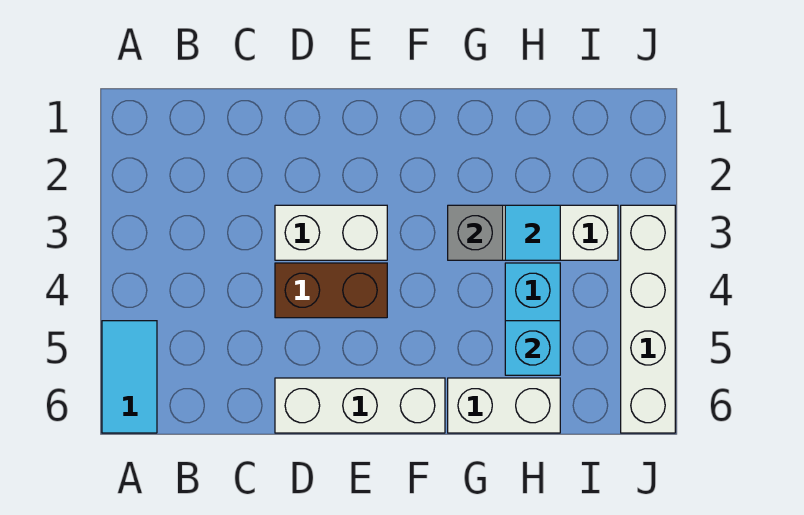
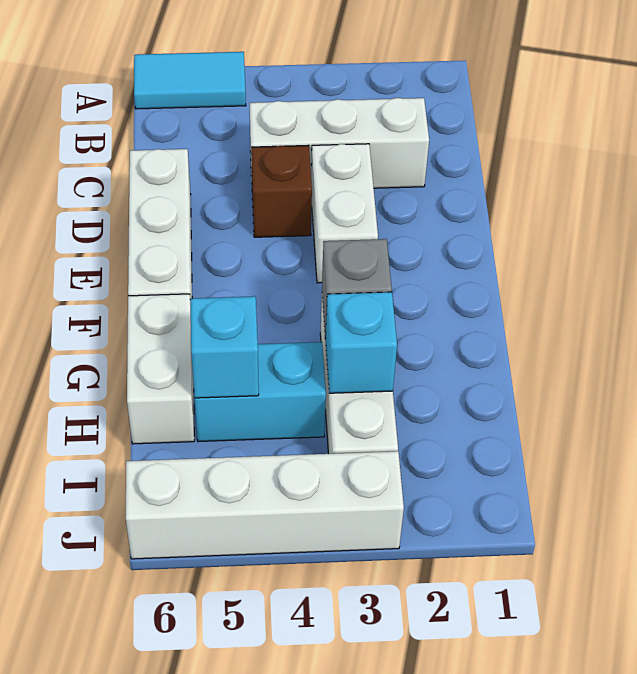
none -> white 1x3 brick [249,98,429,188]
brown 1x2 brick [275,263,387,318] -> brown 1x1 brick [251,145,312,237]
cyan 1x1 tile [505,205,560,260] -> cyan 1x1 brick [326,292,397,393]

